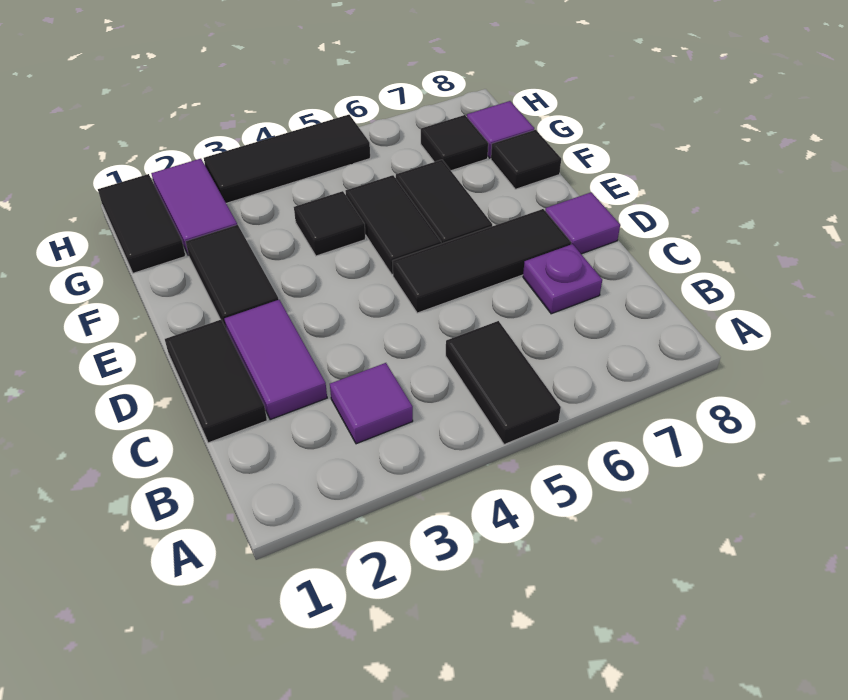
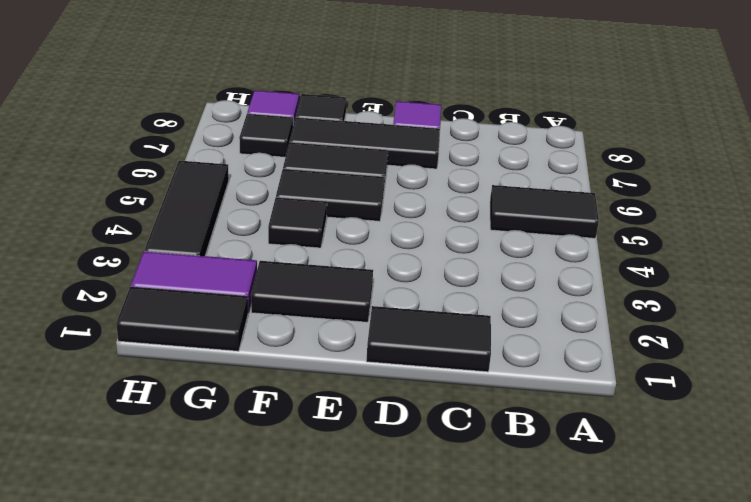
purple 1x1 tile [330,363,413,444] -> none
purple 1x2 tile [225,300,327,420] -> none
purple 1x1 plate [523,244,602,314] -> none
black 1x3 tile [393,209,571,313] -> black 1x3 tile turned to [290,117,440,169]

